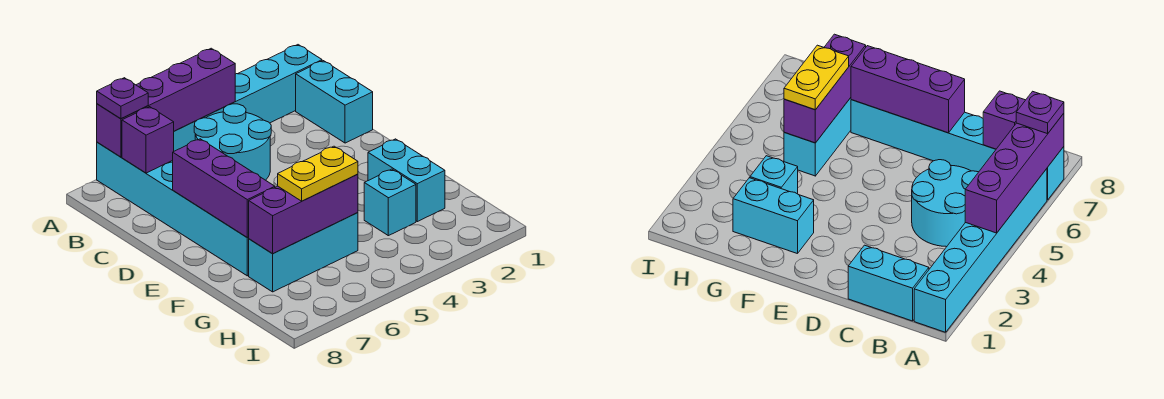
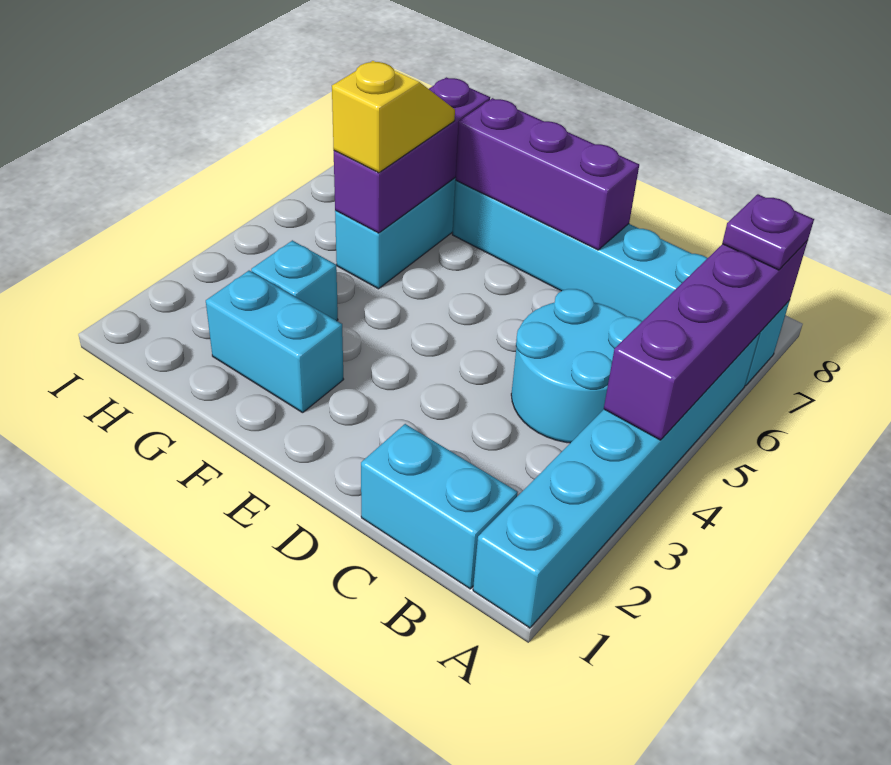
purple 1x1 brick [122,107,174,173] -> none
yellow 1x2 plate [278,146,358,201] -> yellow 1x2 slope [332,61,455,173]

